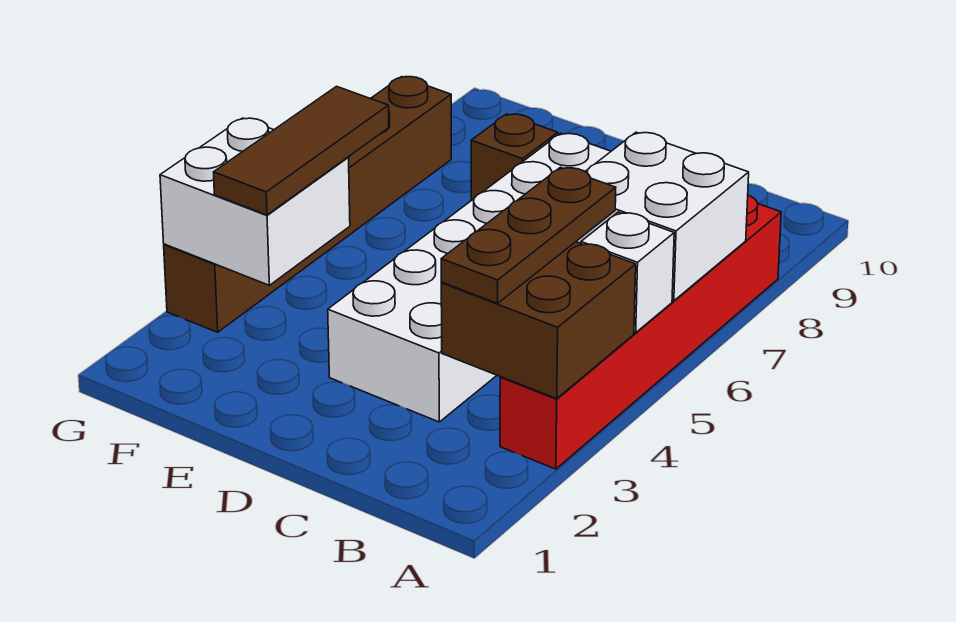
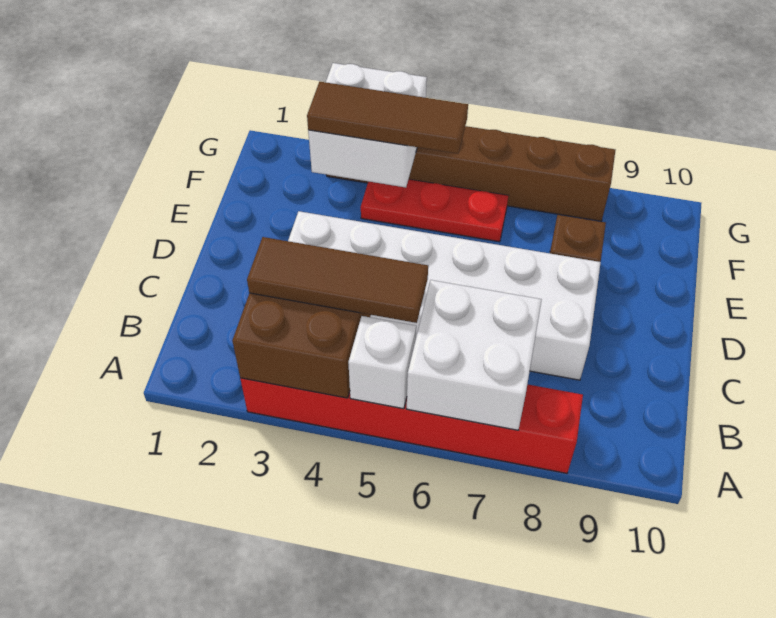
brown 1x3 plate [441,167,616,303] -> brown 1x3 tile [247,237,428,323]
none -> red 1x3 plate [361,179,508,242]

